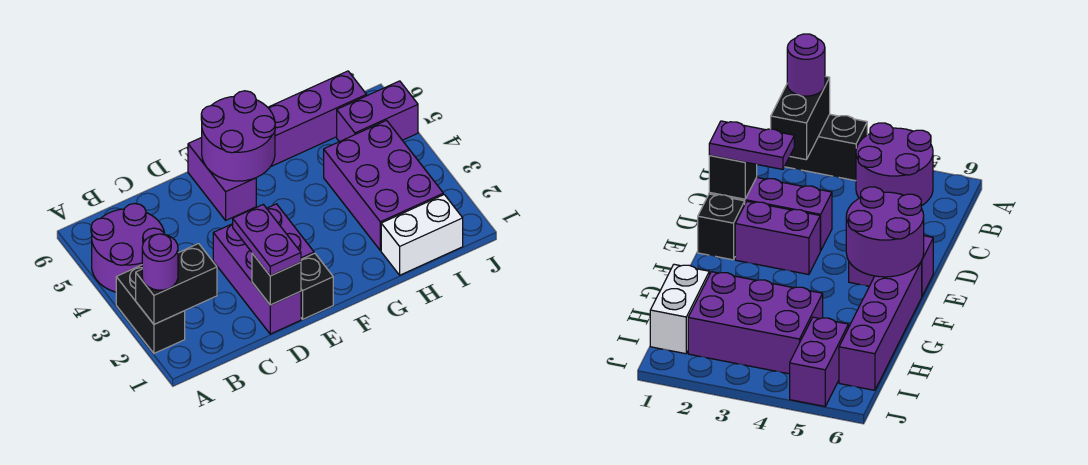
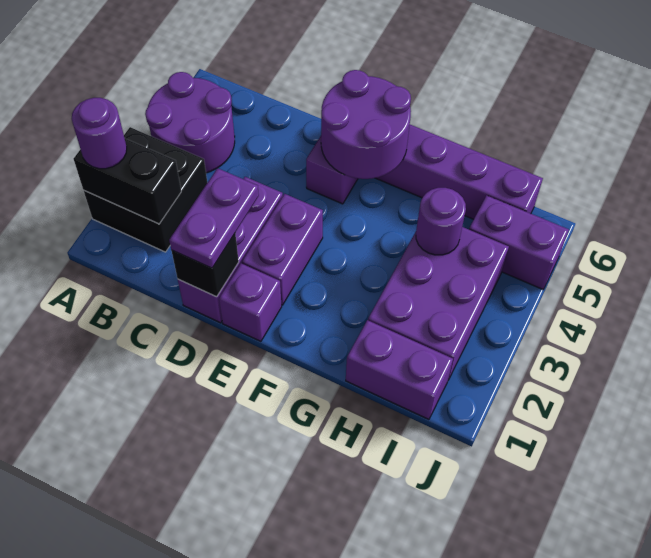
black 1x2 brick [116,265,185,353] -> black 2x2 brick [84,127,207,252]
black 1x1 brick [301,253,333,319] -> purple 1x1 brick [219,263,282,341]
white 1x2 brick [381,195,463,275] -> purple 1x2 brick [346,320,453,419]
none -> purple 1x1 round brick [416,188,466,255]

